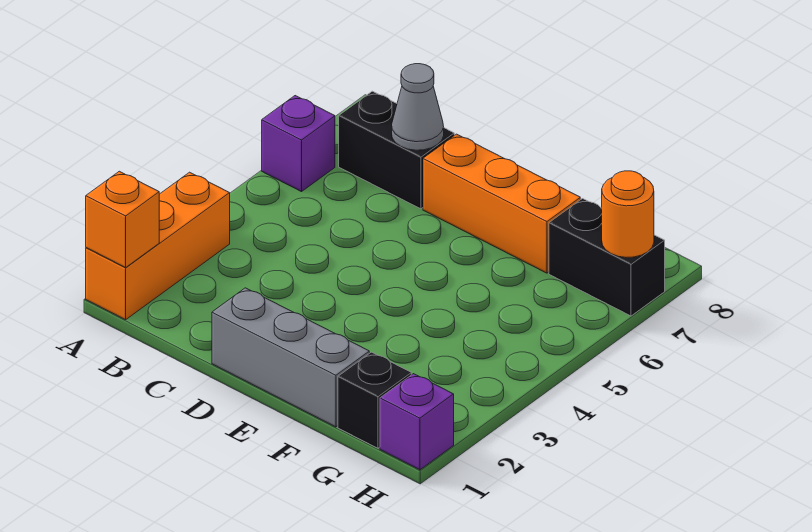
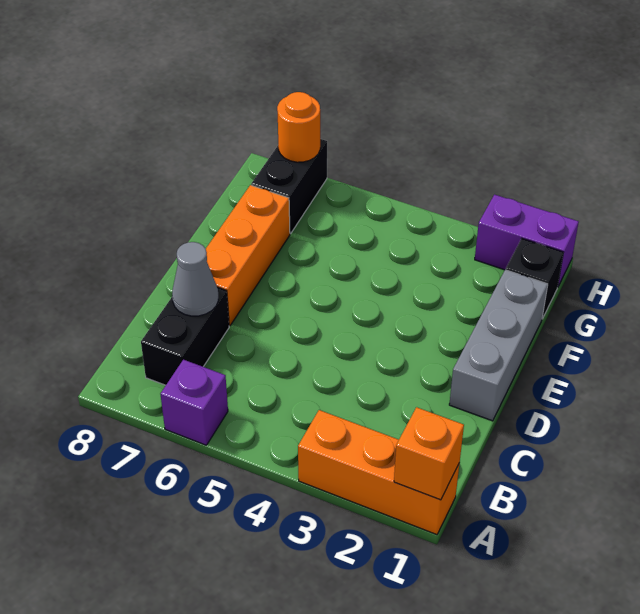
purple 1x1 brick [380,374,454,470] -> purple 1x2 brick [475,195,579,286]

